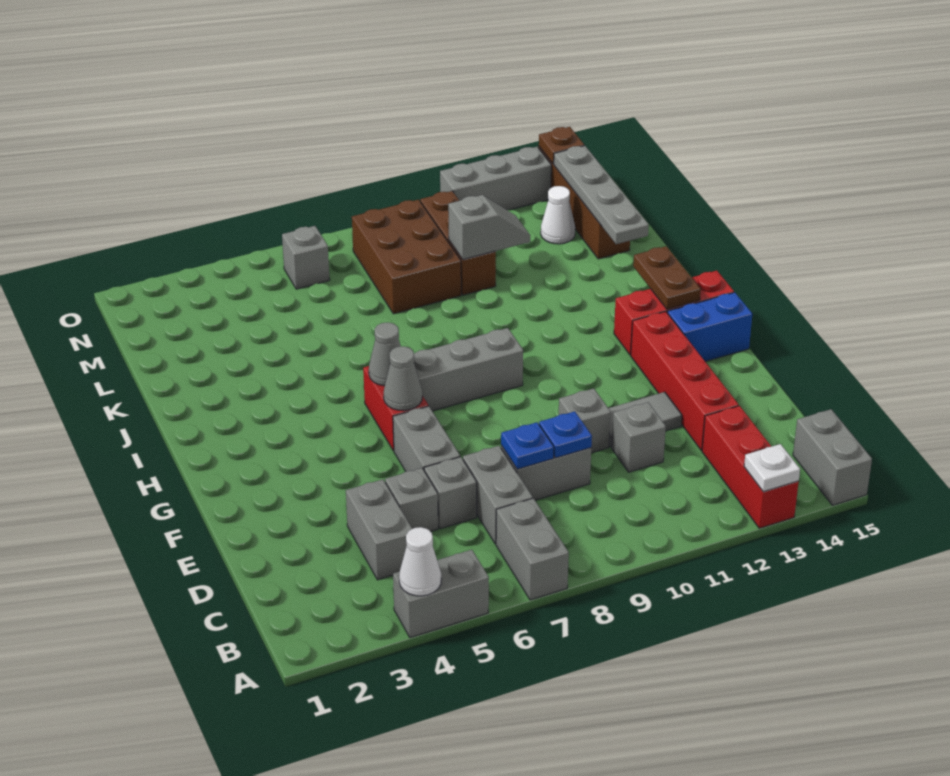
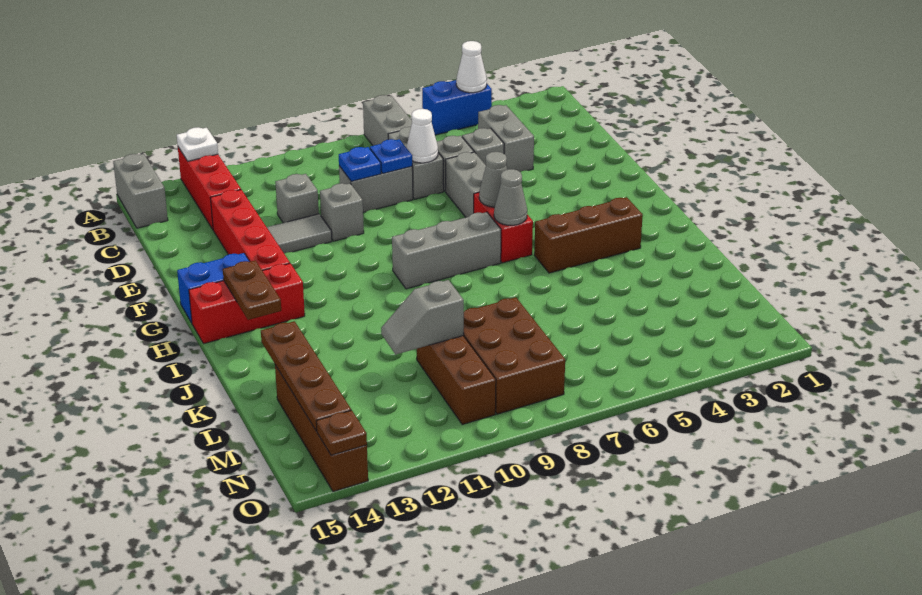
grey 1x2 brick [393,550,489,638] -> blue 1x2 brick [422,80,492,135]
none -> brown 1x3 brick [534,197,643,273]
grey 1x4 plate [554,146,649,244] -> brown 1x4 plate [261,321,351,431]
white 1x1 cone [541,186,575,244] -> white 1x1 cone moved to [406,109,438,163]
grey 1x1 brick [282,226,330,289] -> none
grey 1x3 brick [440,147,551,210] -> none

